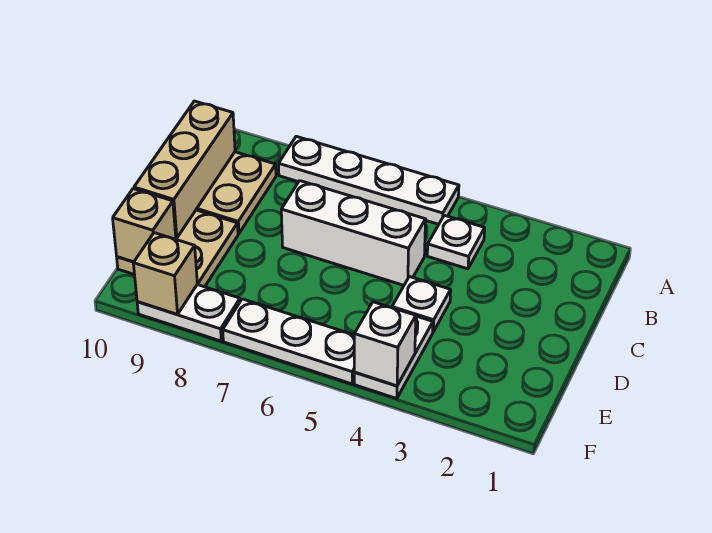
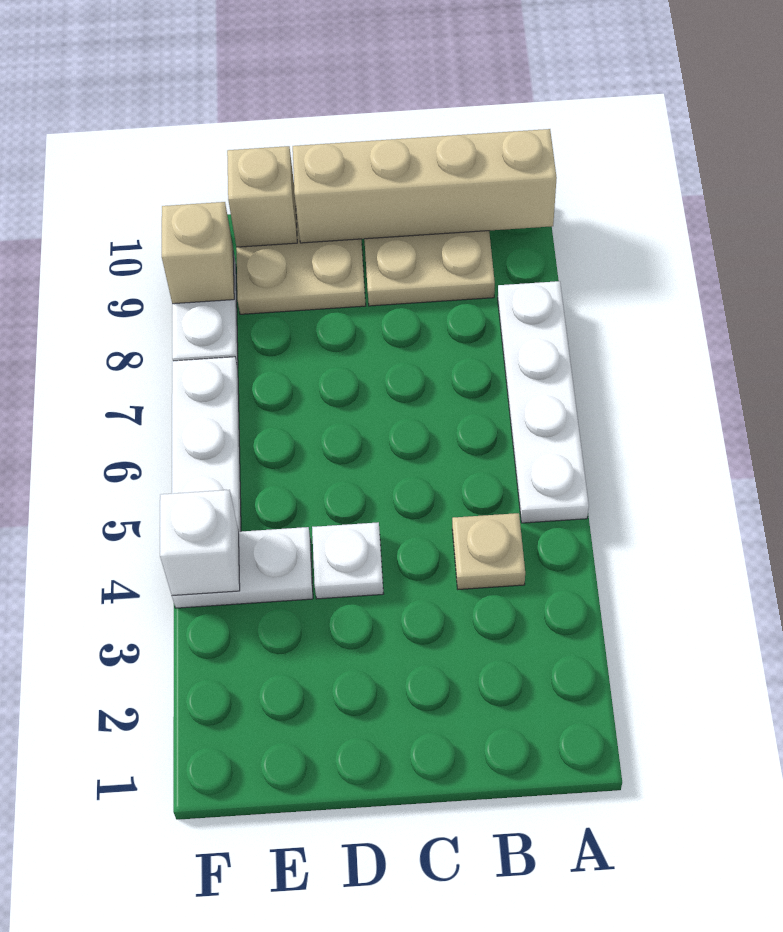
white 1x1 plate [427,215,485,269] -> tan 1x1 plate [452,513,525,589]
tan 1x3 brick [134,101,235,238] -> tan 1x4 brick [293,129,557,243]
white 1x3 brick [281,181,426,285] -> none

